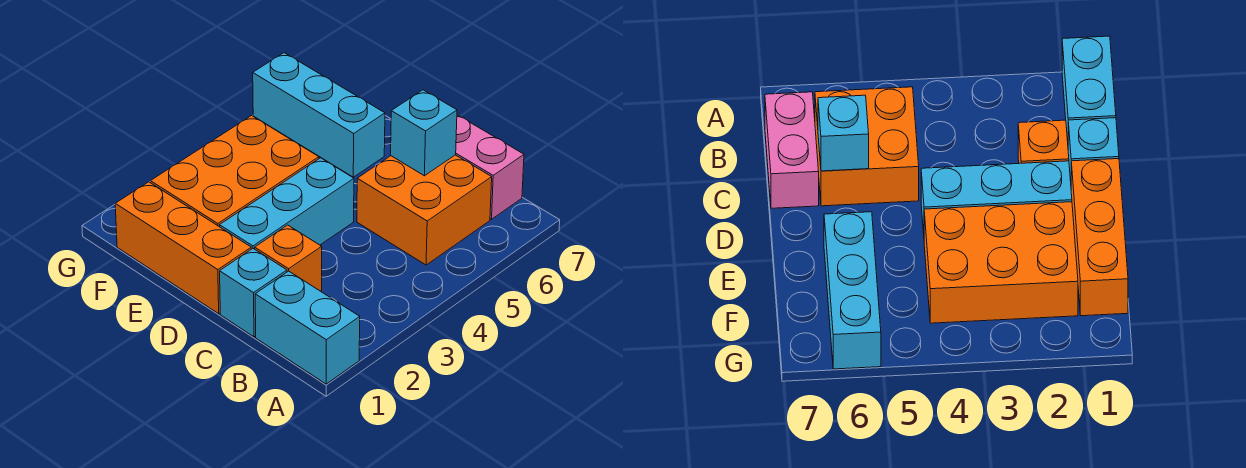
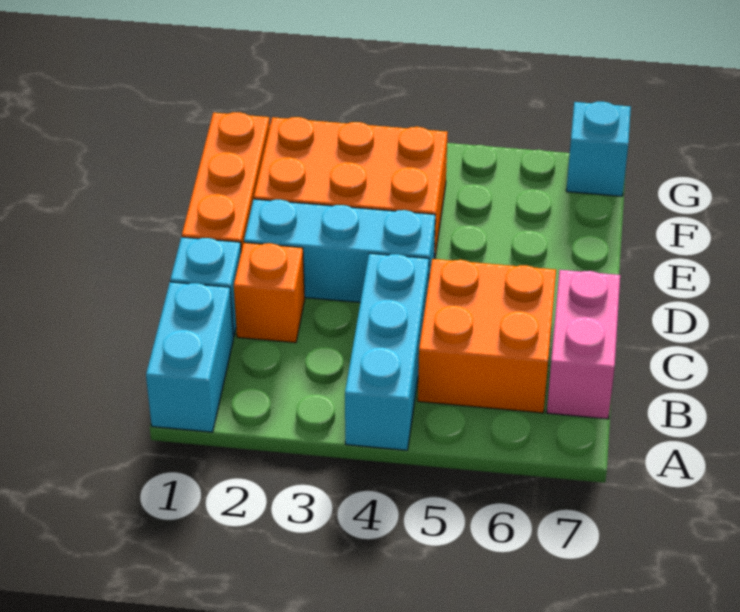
cyan 1x1 brick [391,90,457,176] -> cyan 1x1 brick moved to [566,102,631,196]
cyan 1x3 brick [253,53,385,177] -> cyan 1x3 brick moved to [345,253,429,450]

